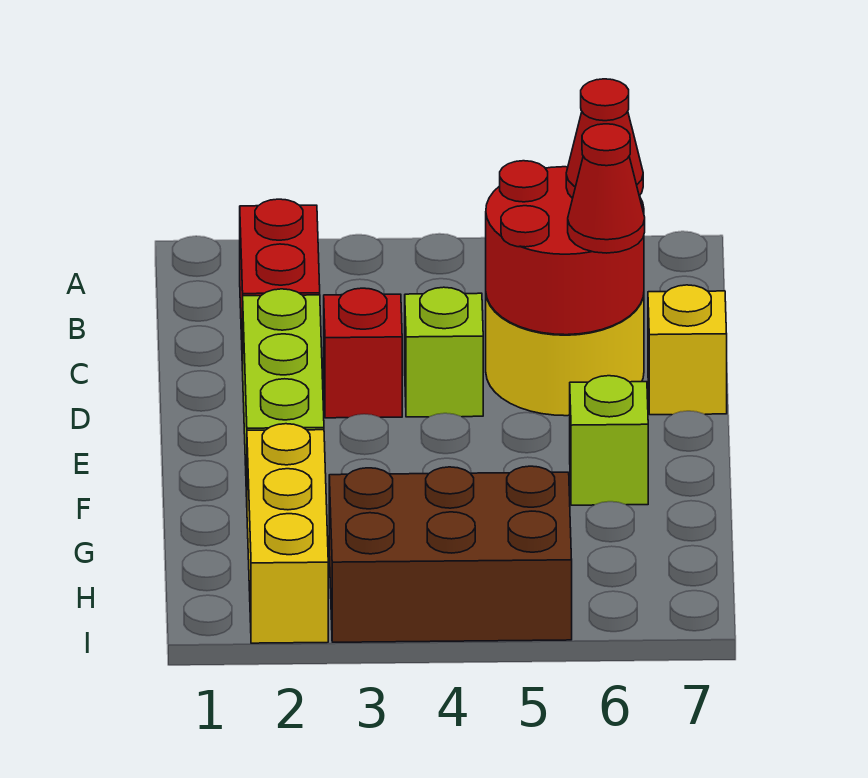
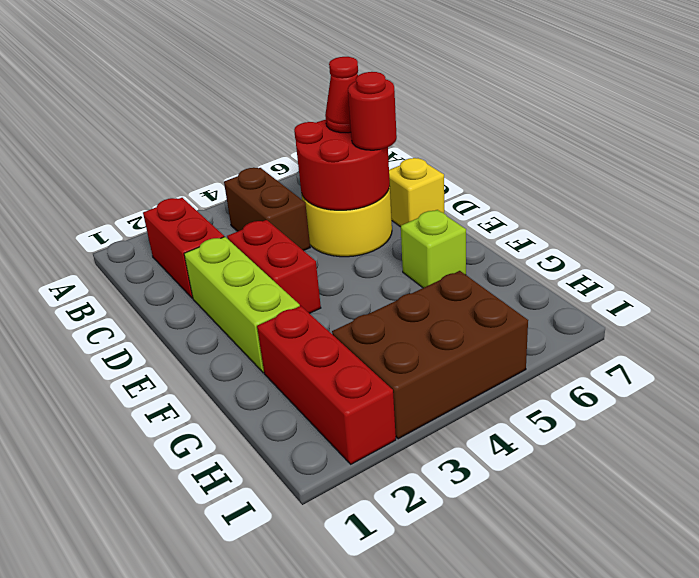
none -> brown 1x2 brick [224,168,310,251]
red 1x1 brick [324,288,402,418] -> red 1x2 brick [227,220,321,313]
lime 1x1 brick [405,287,483,417] -> none
red 1x1 cone [568,124,645,253] -> red 1x1 round brick [348,72,397,150]
yellow 1x3 brick [247,424,328,643] -> red 1x3 brick [257,306,396,464]

